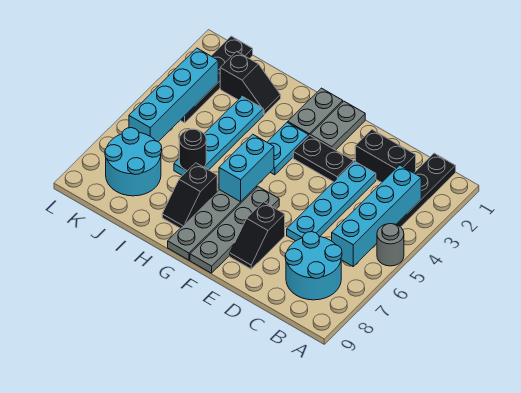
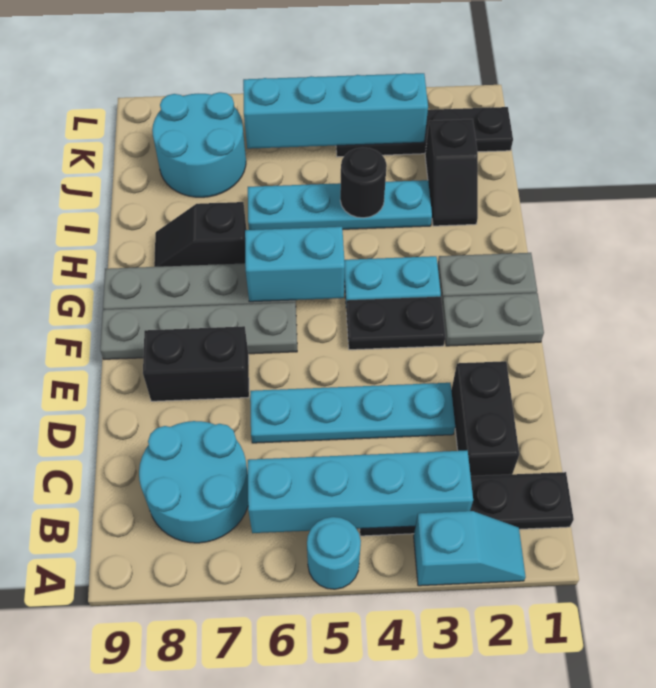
none -> cyan 1x2 slope [414,511,526,586]
grey 1x1 round brick [377,224,404,266] -> cyan 1x1 round brick [307,517,361,589]
black 1x2 plate [293,135,354,182] -> black 1x2 plate turned to [346,297,445,350]
black 1x2 slope [230,202,285,269] -> black 1x2 brick [143,326,249,401]
black 1x1 round brick [179,129,206,171] -> black 1x1 round brick moved to [340,148,387,218]

